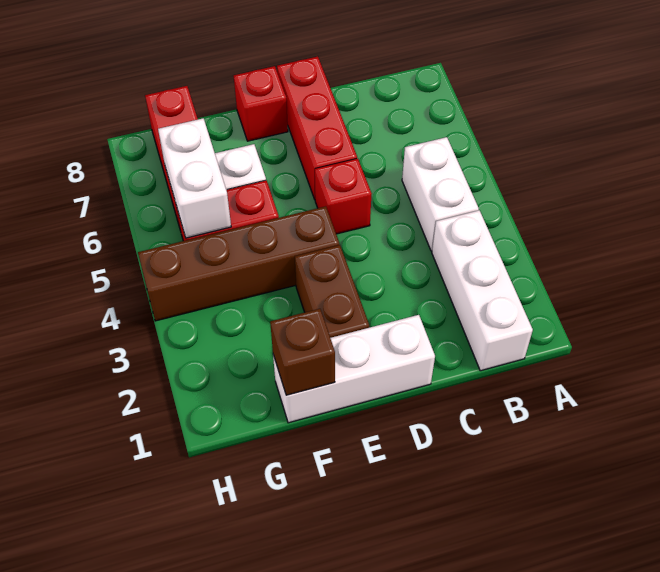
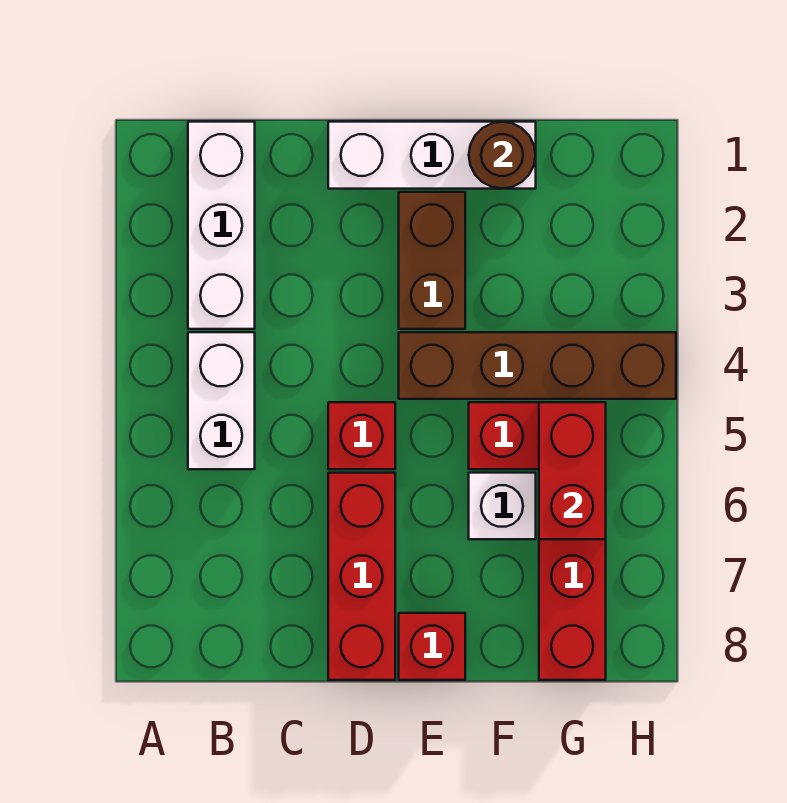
brown 1x1 brick [270,309,335,395] -> brown 1x1 round brick [469,122,536,189]
white 1x2 brick [158,118,231,238] -> red 1x2 brick [539,402,606,539]

